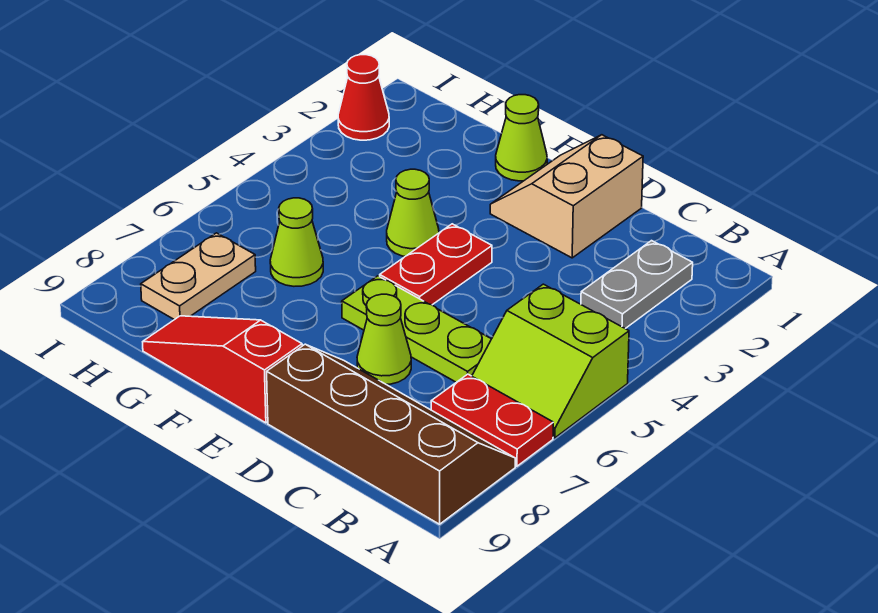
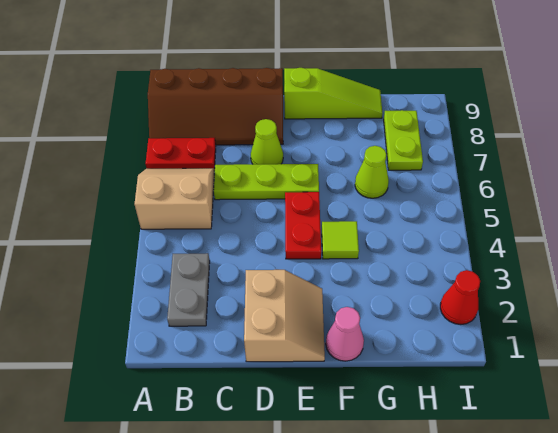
lime 2x2 slope [472,284,629,438] -> tan 2x2 slope [135,168,214,229]
red 1x3 slope [143,316,302,423] -> lime 1x3 slope [284,68,382,119]
lime 1x1 cone [496,95,547,181] -> pink 1x1 cone [326,307,364,361]
lime 1x1 cone [387,169,439,256] -> lime 1x1 tile [322,221,359,259]
tan 1x2 plate [141,233,256,320] -> lime 1x2 plate [384,110,423,170]

